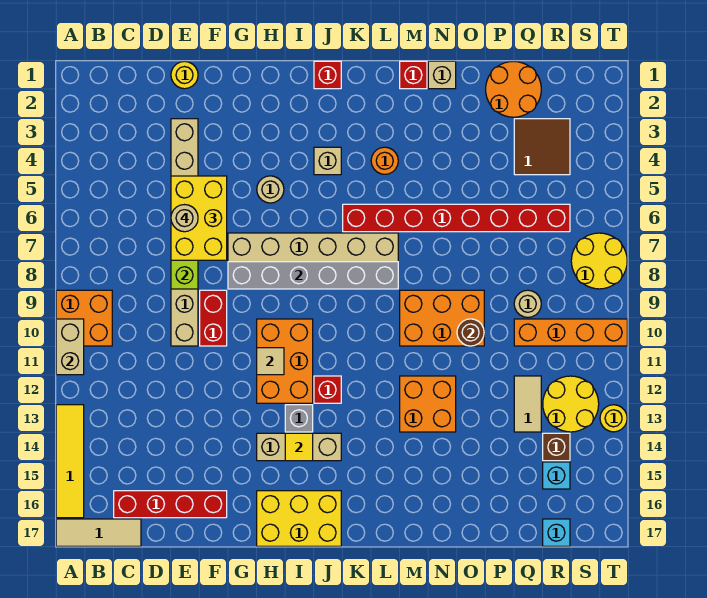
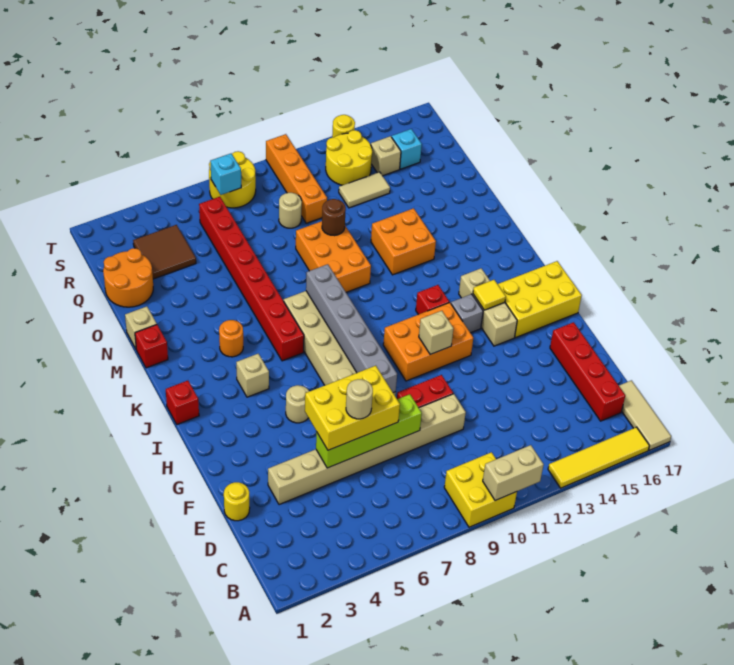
orange 2x2 brick [56,290,112,346] -> yellow 2x2 brick [444,452,517,527]
tan 1x1 tile [257,348,284,375] -> tan 1x1 brick [419,311,454,354]
yellow 2x3 brick [257,491,341,546] -> yellow 2x3 brick turned to [498,261,582,337]
brown 1x1 brick [543,433,570,461] -> tan 1x1 brick [371,136,401,176]
cyan 1x1 brick [543,519,570,546] -> cyan 1x1 brick moved to [210,154,241,195]

